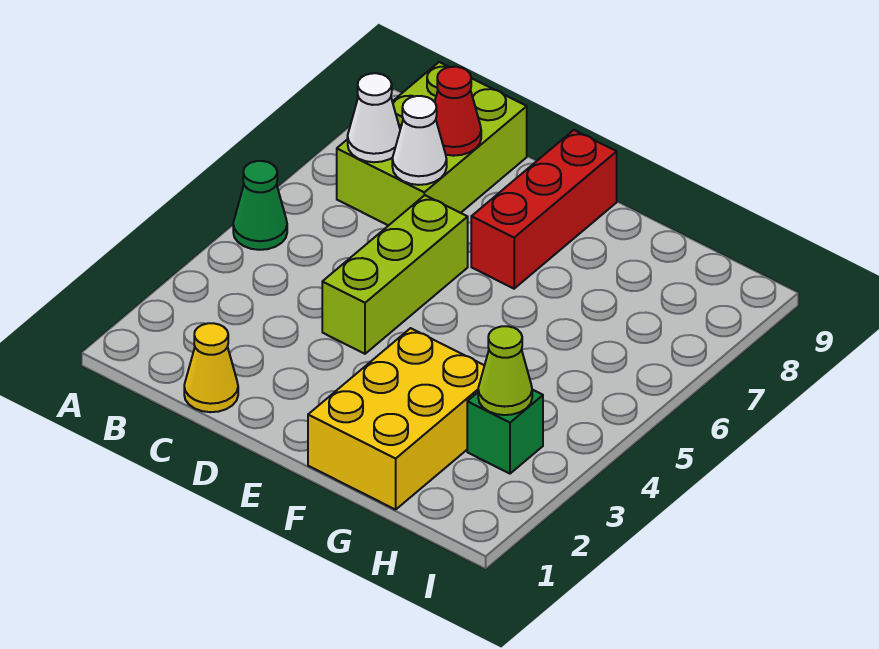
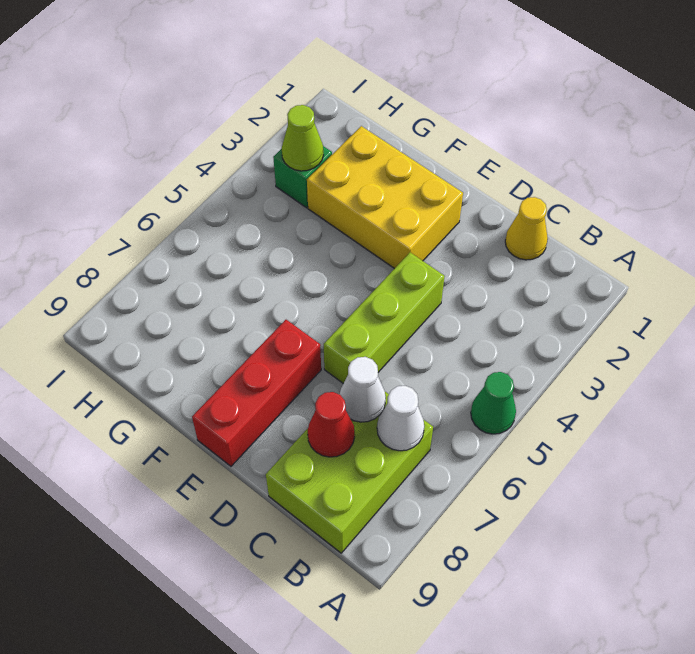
yellow 2x3 brick [308,328,484,510] -> yellow 2x3 brick turned to [307,126,463,269]

